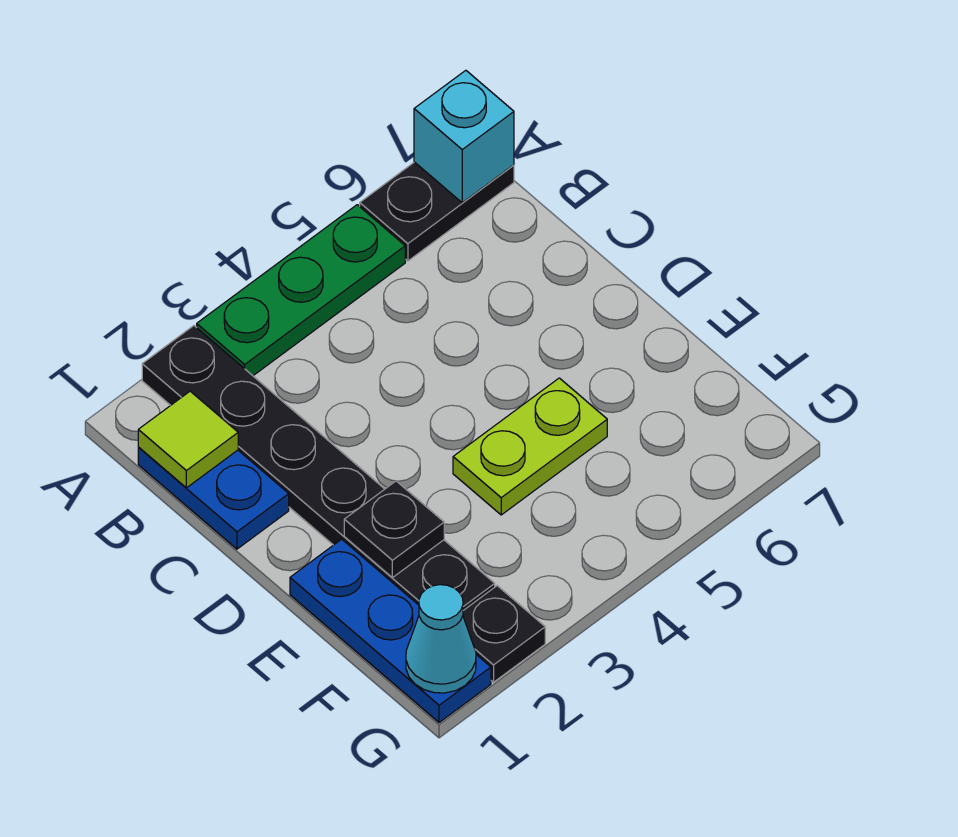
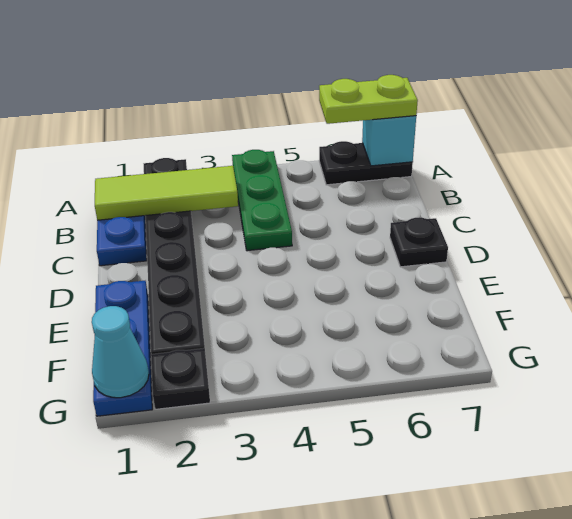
green 1x3 plate [197,205,405,376] -> green 1x3 plate turned to [232,150,292,251]
lime 1x1 tile [138,391,238,488] -> lime 1x3 tile [95,166,238,220]
black 1x1 plate [344,481,444,578] -> black 1x1 plate moved to [390,218,448,267]
lime 1x2 plate [453,378,607,515] -> lime 1x2 plate moved to [319,75,418,124]

